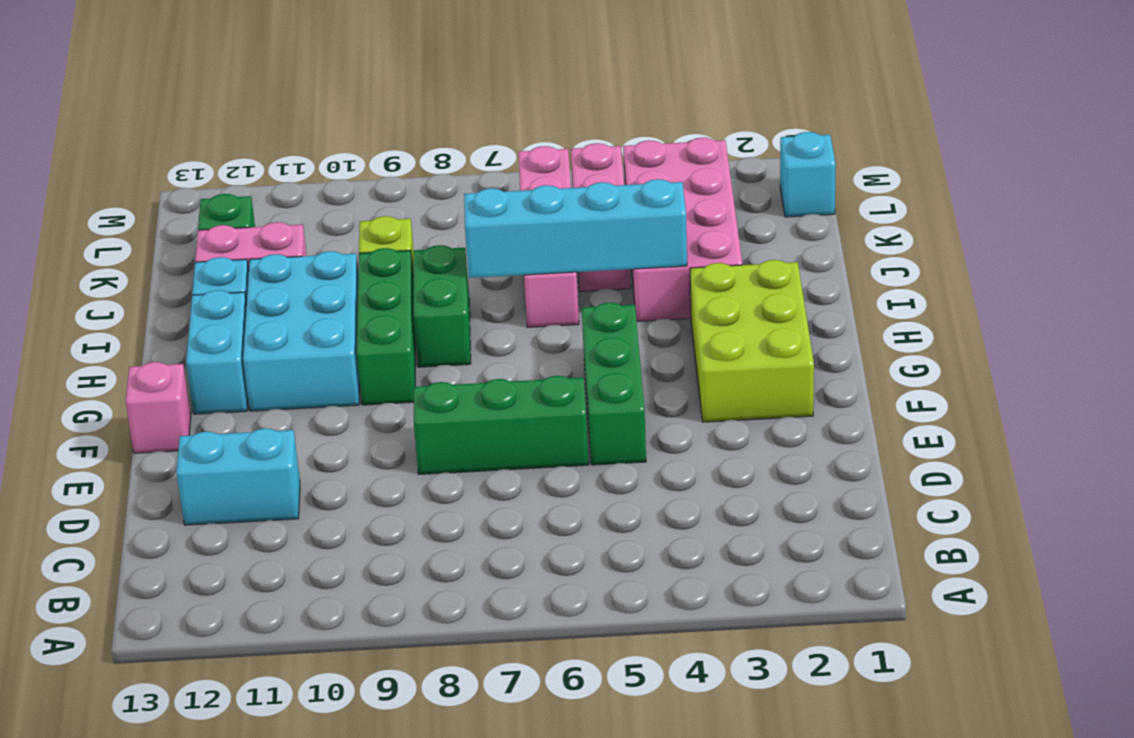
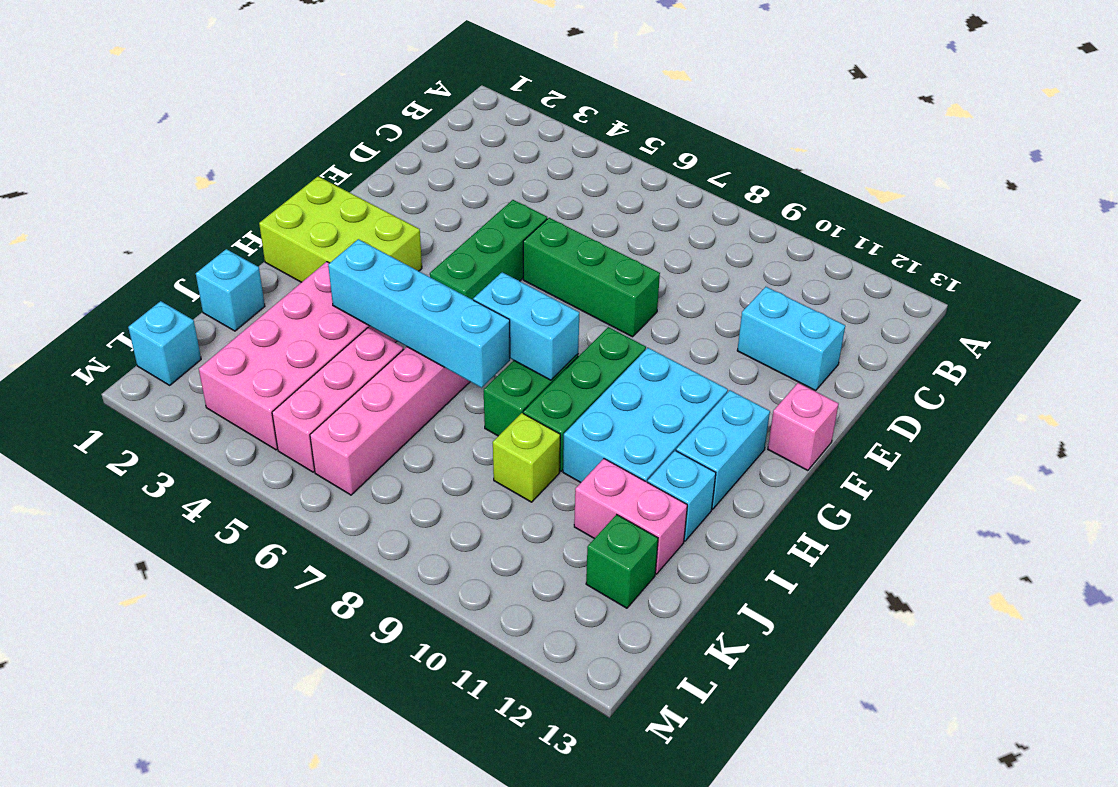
lime 2x3 brick [690,260,814,422] -> lime 2x3 brick turned to [259,177,422,282]
none -> cyan 1x2 brick [473,272,579,380]
none -> cyan 1x1 brick [196,249,265,331]

